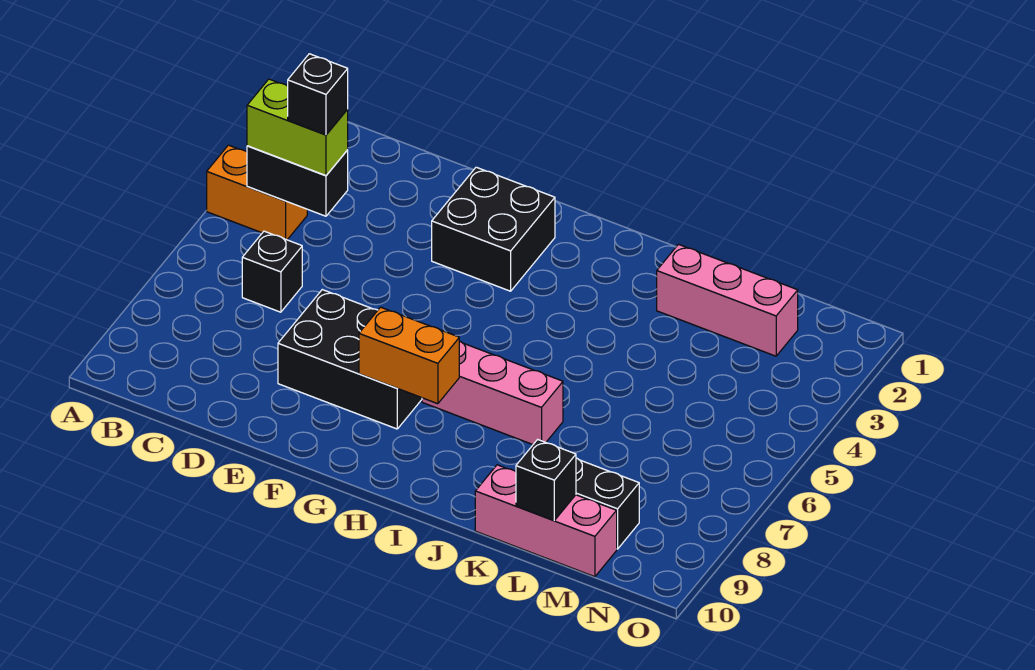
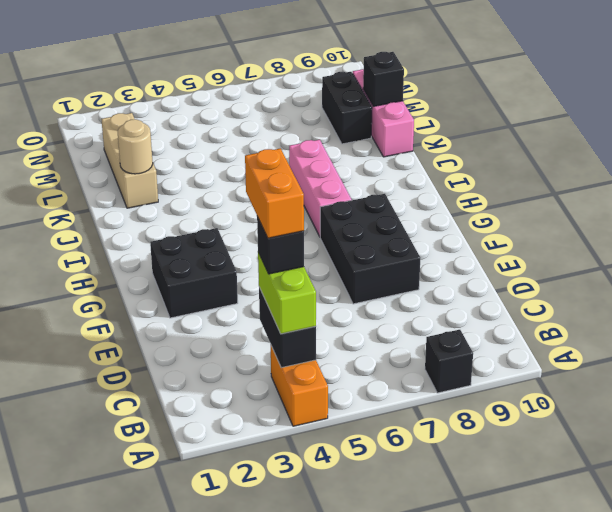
black 1x1 brick [242,231,302,312] -> black 1x1 brick moved to [425,330,473,393]
orange 1x2 brick [359,307,459,404] -> orange 1x2 brick moved to [245,148,304,238]
pink 1x3 brick [657,244,798,356] -> tan 1x3 brick [101,113,158,208]
none -> tan 1x1 round brick [118,119,153,174]

